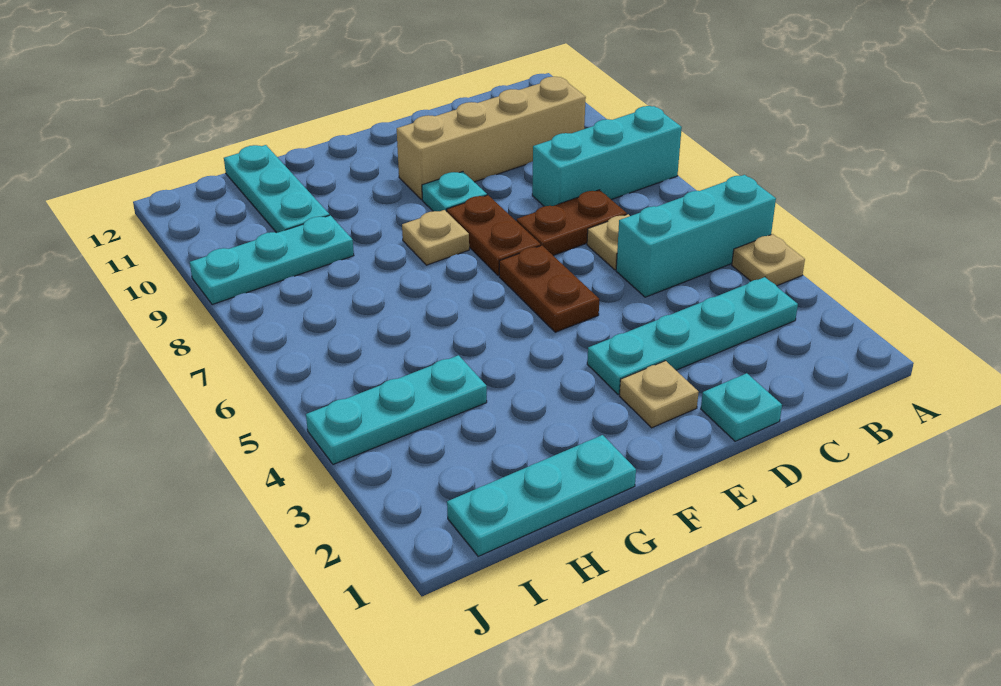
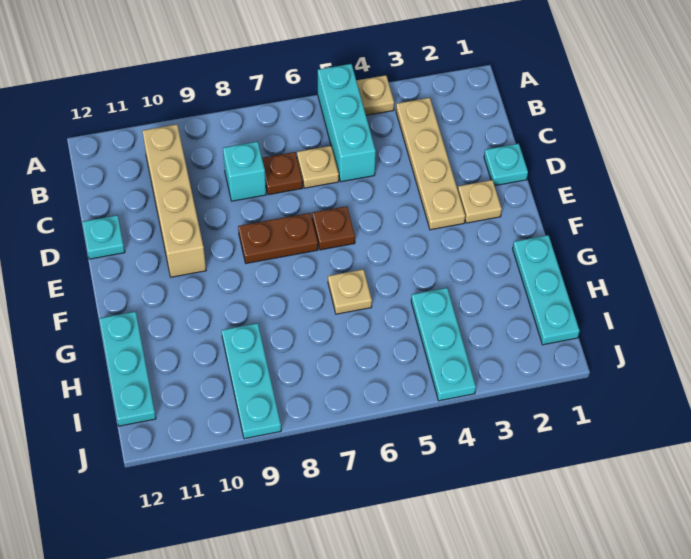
cyan 1x3 brick [532,106,682,206] -> cyan 1x1 brick [223,141,266,201]
cyan 1x4 plate [587,277,798,394] -> tan 1x4 plate [396,98,465,230]
brown 1x2 plate [517,190,627,256] -> brown 1x1 plate [262,152,303,195]
brown 1x2 plate [499,245,599,332] -> brown 1x1 plate [312,206,355,250]
cyan 1x1 plate [422,171,487,212] -> cyan 1x1 plate moved to [82,215,125,259]
tan 1x1 plate [402,210,469,265] -> tan 1x1 plate moved to [328,269,372,314]
cyan 1x3 plate [224,145,329,233] -> cyan 1x3 plate turned to [99,311,156,426]

